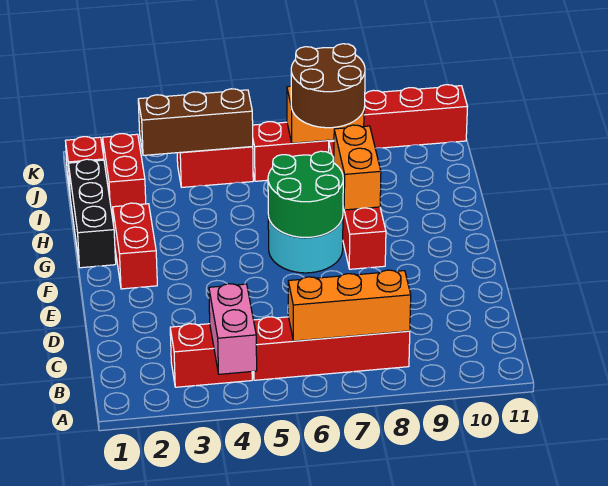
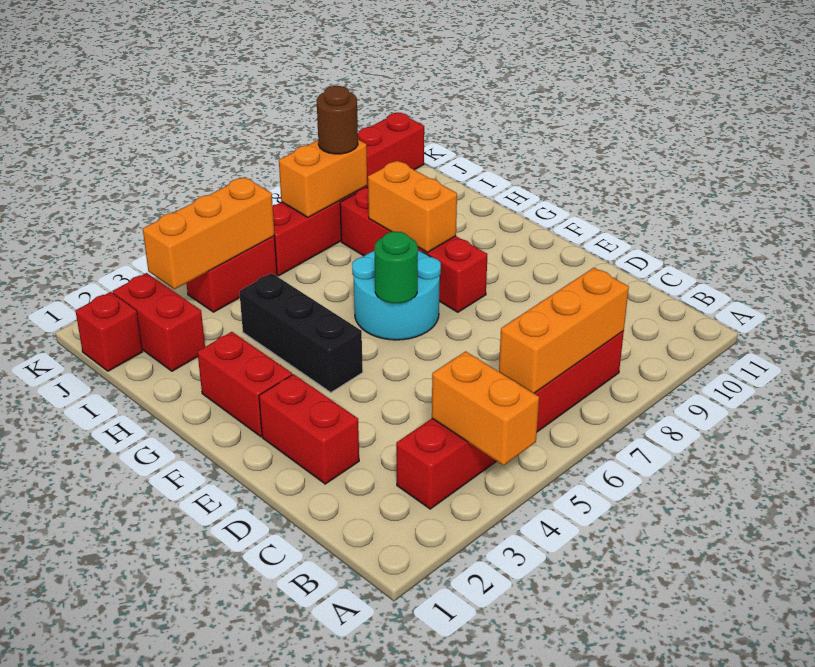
pink 1x2 brick [209,284,257,374] -> orange 1x2 brick [432,351,539,465]
none -> red 1x2 brick [259,374,359,484]
green 2x2 round brick [268,151,343,237] -> green 1x1 round brick [375,232,418,303]
black 1x3 brick [68,159,116,268] -> black 1x3 brick moved to [239,273,363,392]
brown 2x2 round brick [291,44,365,128] -> brown 1x1 round brick [317,86,358,154]
brown 1x3 brick [138,89,253,155] -> orange 1x3 brick [143,177,274,289]

